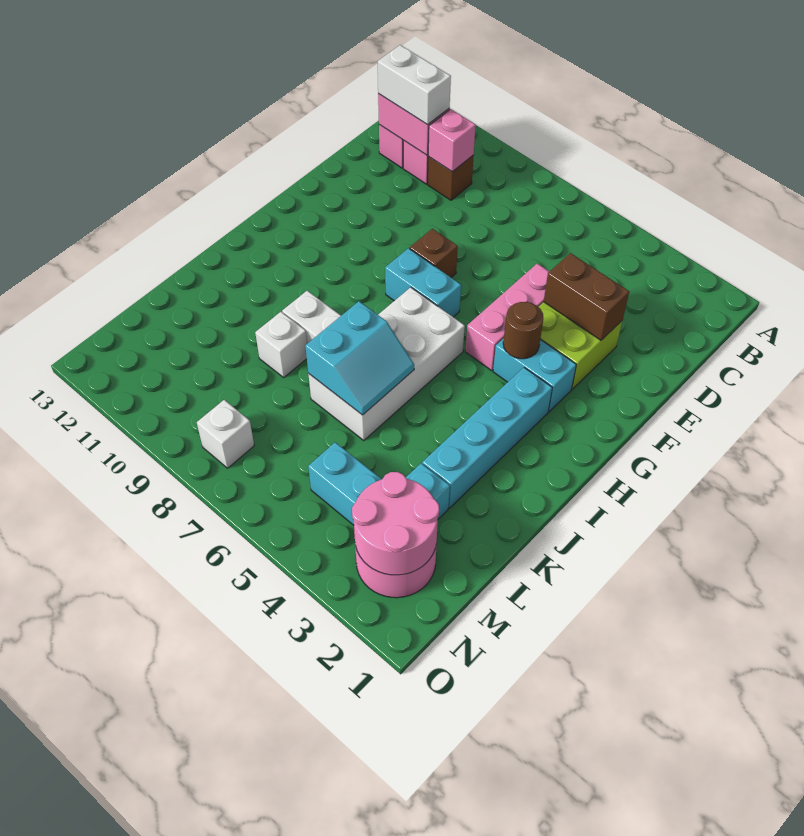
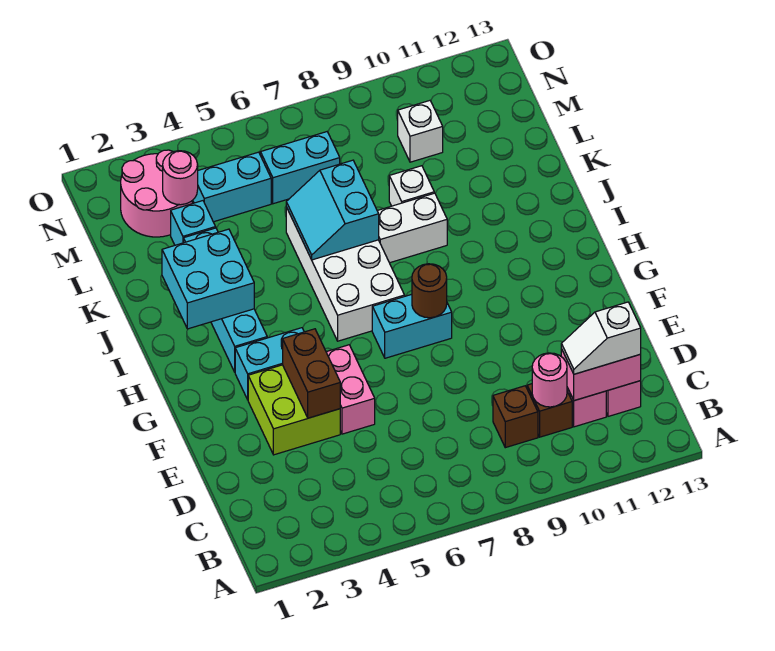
pink 1x1 brick [428,109,476,172] -> pink 1x1 round brick [532,353,567,407]
white 1x2 brick [378,45,451,125] -> white 1x2 slope [561,302,641,374]
brown 1x2 brick [544,253,629,340] -> brown 1x2 brick turned to [283,329,340,418]
pink 1x3 brick [465,264,549,370] -> pink 1x2 brick [326,345,375,434]
brown 1x1 brick [410,229,458,277] -> brown 1x1 brick moved to [493,386,538,448]
brown 1x1 round brick [503,302,543,359] -> brown 1x1 round brick moved to [412,264,447,318]
none -> cyan 2x2 brick [162,229,254,329]
pink 2x2 round brick [352,472,439,575] -> pink 1x1 round brick [163,151,198,205]
none -> cyan 1x2 brick [260,131,340,204]
white 1x1 brick [197,400,254,468] -> white 1x1 brick moved to [398,100,443,162]

